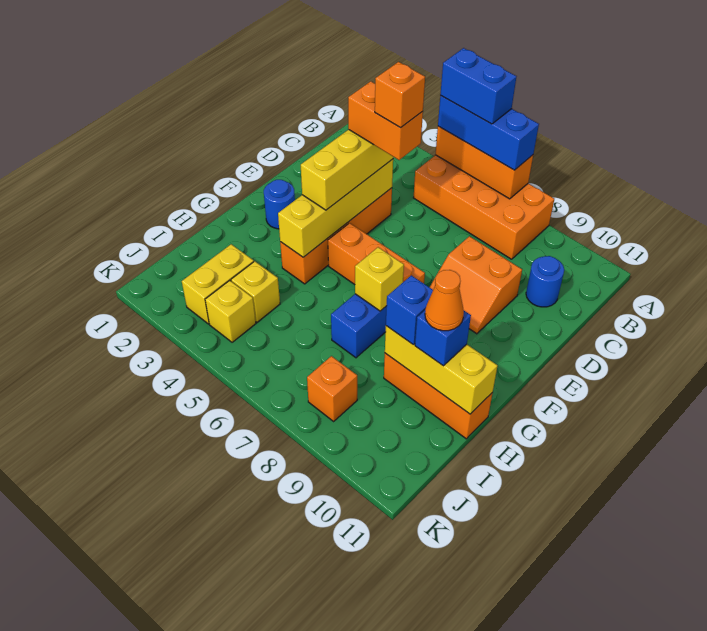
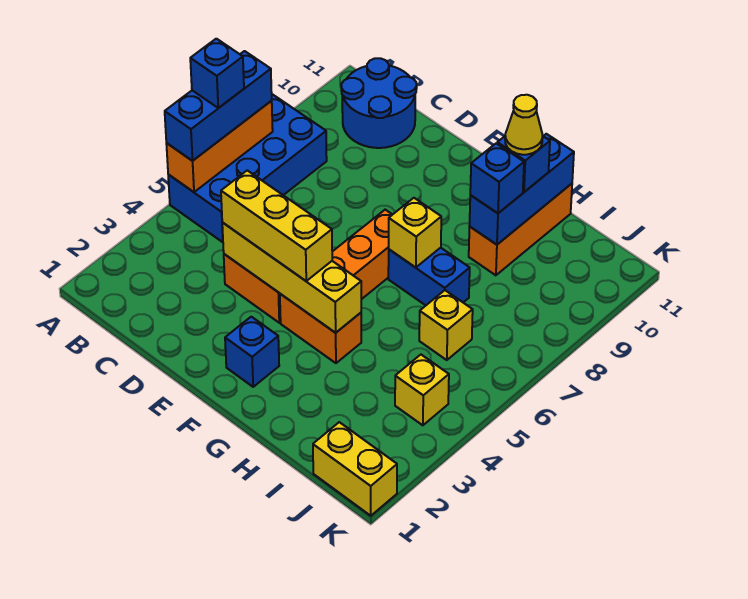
orange 2x4 brick [414,155,554,259] -> blue 2x4 brick [168,95,327,242]
blue 1x2 brick [440,48,516,124] -> blue 1x1 brick [190,39,244,108]
blue 1x1 round brick [526,256,564,307] -> blue 2x2 round brick [341,58,416,148]
orange 1x2 brick [348,81,423,160] -> none
orange 1x1 brick [375,62,425,128] -> none
orange 2x2 slope [430,236,522,334] -> none
blue 1x1 round brick [264,180,295,229] -> blue 1x1 brick [225,317,279,387]
yellow 1x3 brick [385,326,498,414] -> blue 1x3 brick [470,134,574,245]
orange 1x1 cone [425,270,464,331] -> yellow 1x1 cone [505,95,543,155]
yellow 1x2 brick [182,244,254,324] -> yellow 1x2 brick moved to [313,422,397,516]
yellow 1x1 brick [231,261,280,322] -> yellow 1x1 brick moved to [419,290,473,360]
orange 1x1 brick [307,356,357,421] -> none

